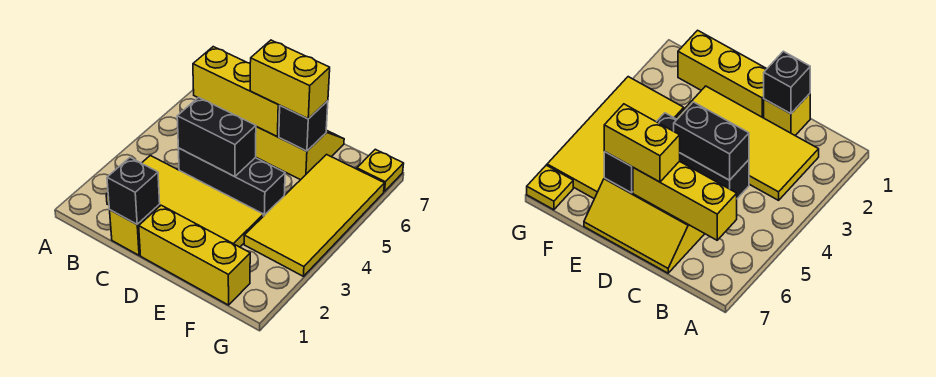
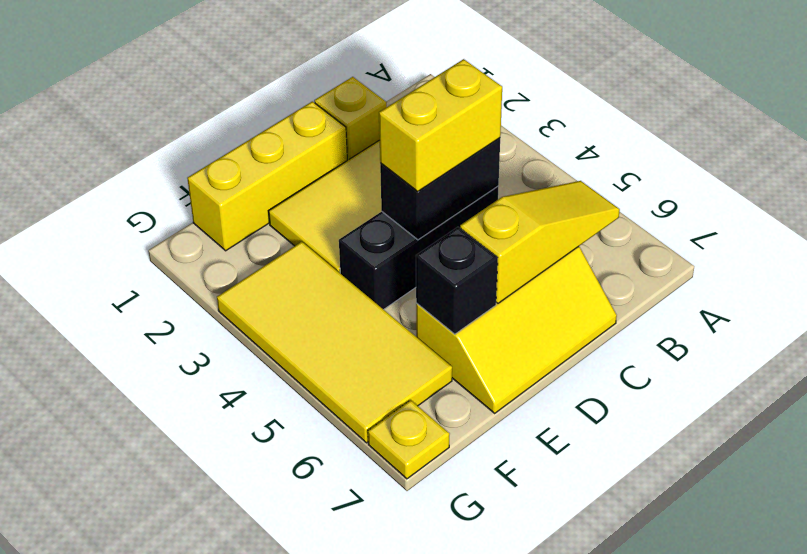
yellow 1x3 brick [193,47,280,136] -> yellow 1x3 slope [460,181,620,303]
black 1x1 brick [107,158,160,224] -> none
yellow 1x2 brick [250,40,330,119] -> yellow 1x2 brick moved to [379,59,502,191]

